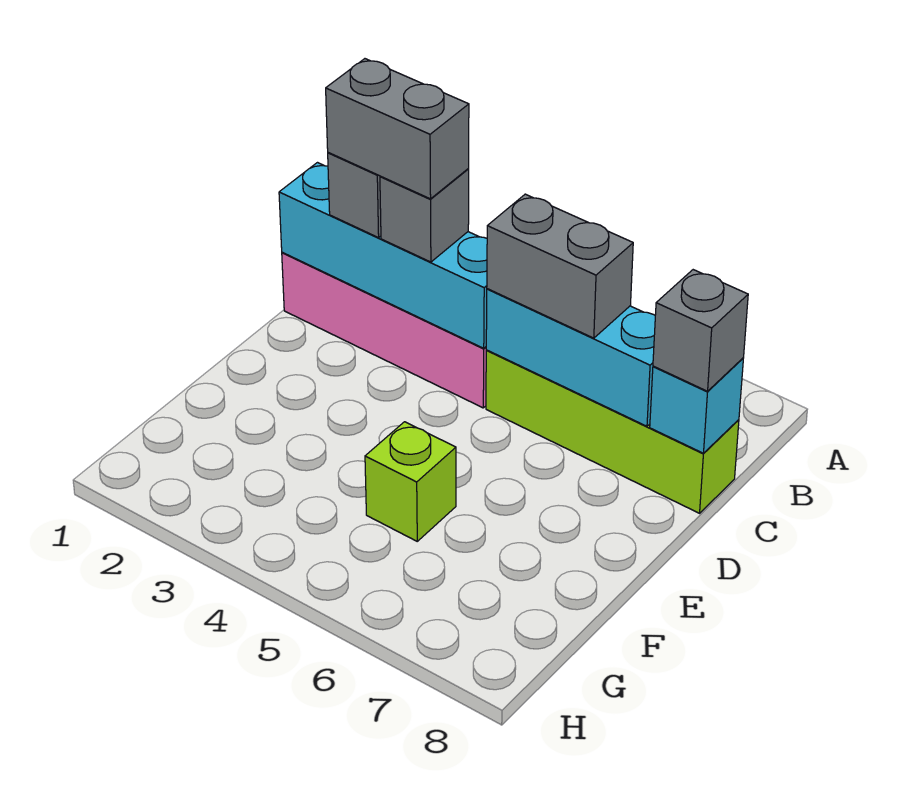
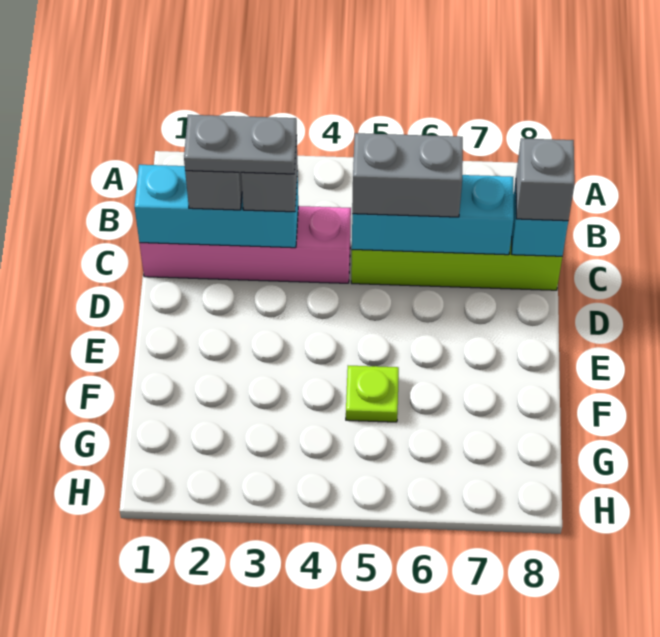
cyan 1x4 brick [279,163,487,348] -> cyan 1x3 brick [135,165,298,248]
grey 1x2 brick [326,59,469,199] -> grey 1x2 plate [184,115,297,174]
lime 1x1 brick [365,422,456,541] -> lime 1x1 plate [346,366,399,422]

